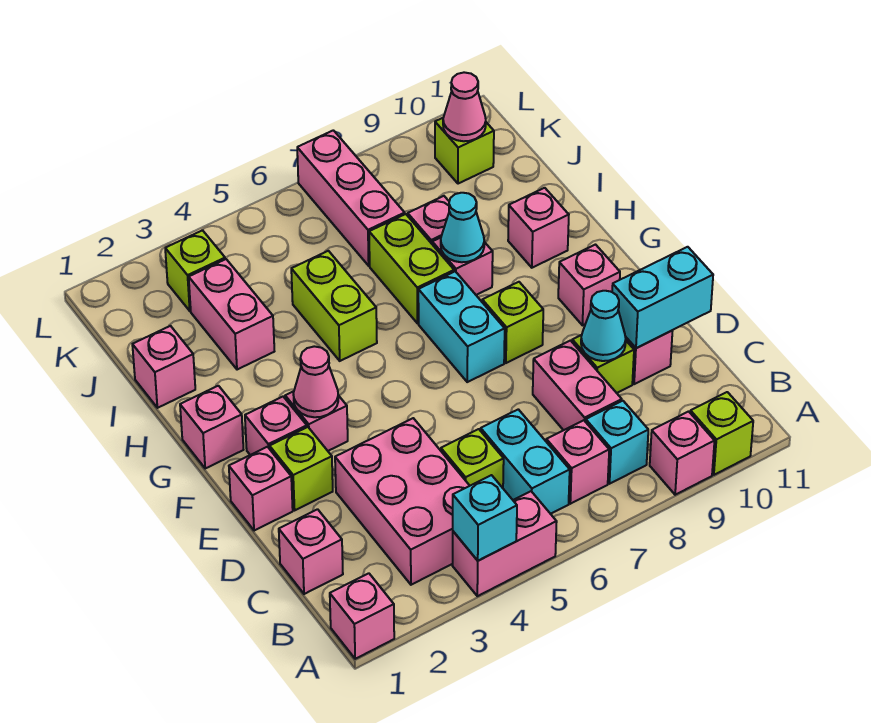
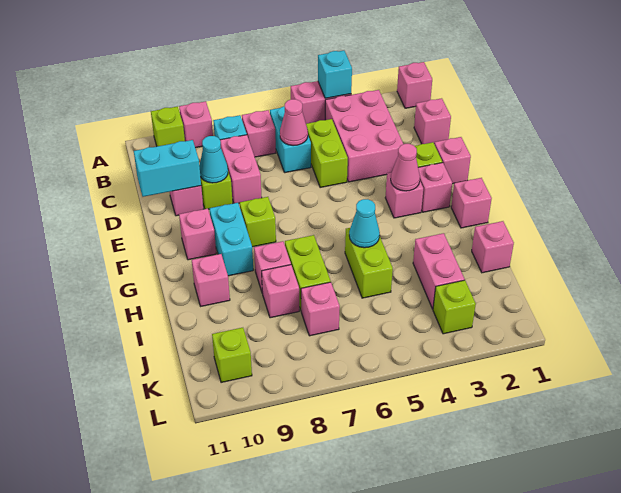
lime 1x1 brick [441,429,504,488] -> lime 1x2 brick [306,119,348,188]
cyan 1x2 brick [418,271,505,382] -> cyan 1x2 brick moved to [209,203,253,276]
cyan 1x1 cone [441,193,484,262] -> cyan 1x1 cone moved to [349,199,380,248]
pink 1x3 brick [297,130,405,266] -> pink 1x1 brick [301,282,340,336]
pink 1x1 cone [443,72,486,141] -> pink 1x1 cone moved to [280,99,308,146]

